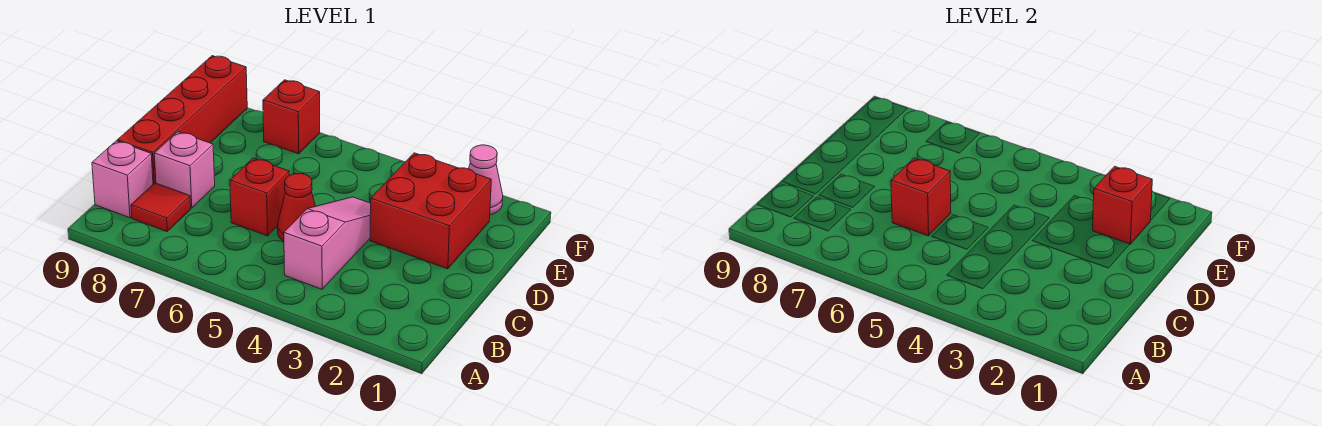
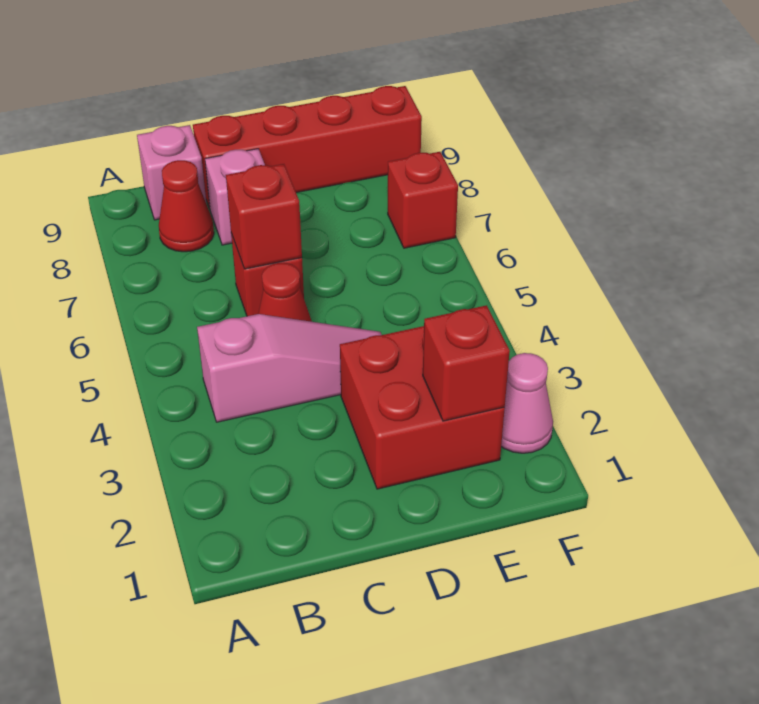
red 1x1 tile [131,183,191,232] -> red 1x1 cone [159,160,214,252]

